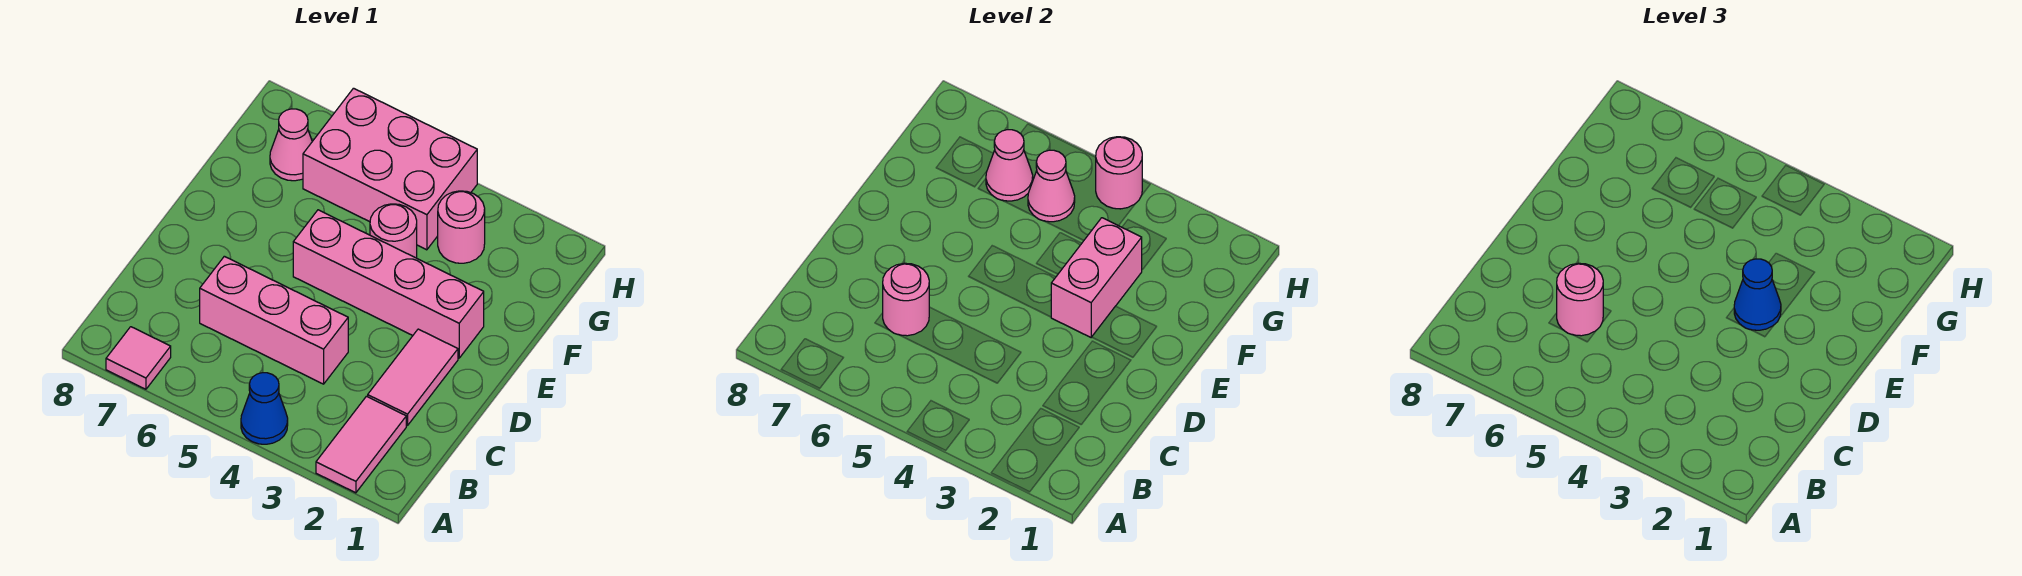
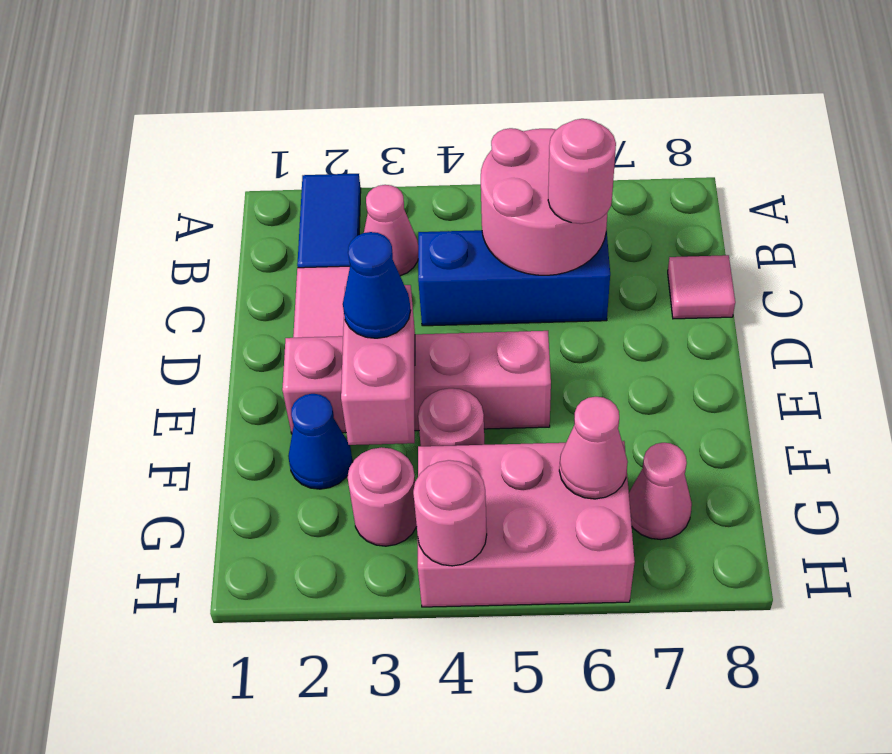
pink 1x2 tile [316,396,406,493] -> blue 1x2 tile [297,174,361,268]
blue 1x1 cone [241,373,288,444] -> blue 1x1 cone moved to [288,394,353,489]
pink 1x1 tile [106,327,171,389] -> pink 1x1 tile moved to [668,255,735,319]
pink 1x3 brick [200,256,348,384] -> blue 1x3 brick [418,229,610,326]
pink 1x1 round brick [883,263,929,336] -> pink 2x2 round brick [481,128,607,275]
pink 1x1 cone [1028,150,1075,222] -> pink 1x1 cone moved to [364,185,418,276]

